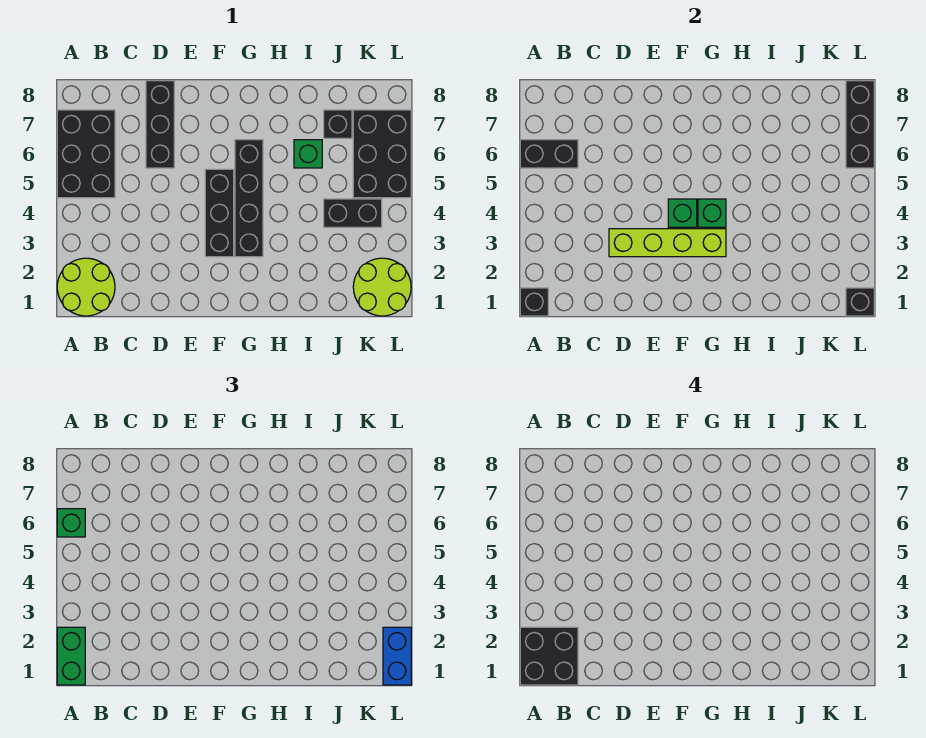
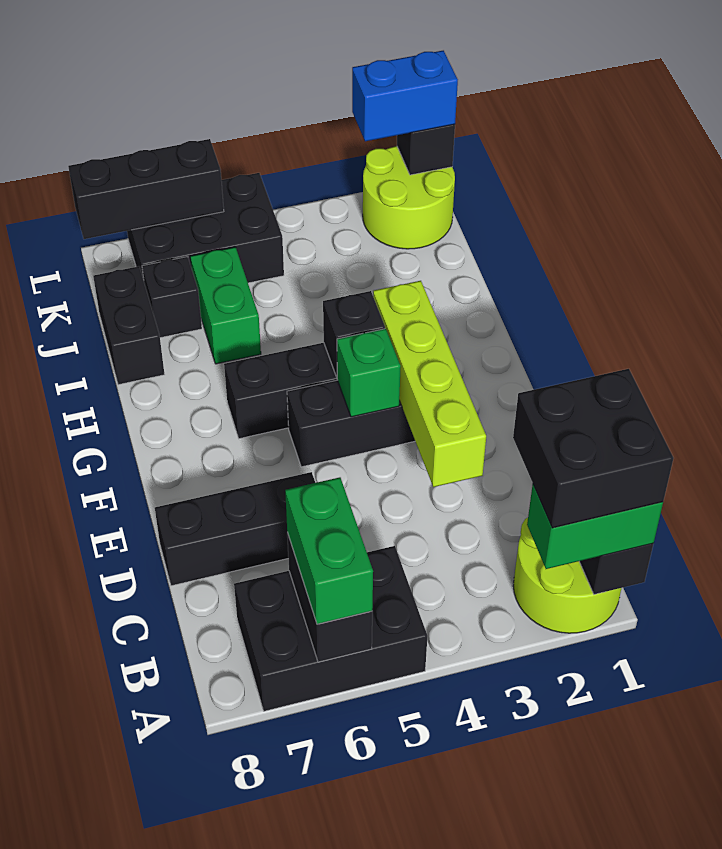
green 1x1 brick [57,509,85,537] -> green 1x2 brick [285,477,373,624]
green 1x1 brick [698,199,726,227] -> black 1x1 brick [323,291,385,377]
green 1x1 brick [294,140,322,168] -> green 1x2 brick [190,247,261,364]
black 1x2 brick [324,199,382,227] -> black 1x2 brick moved to [93,266,165,385]

